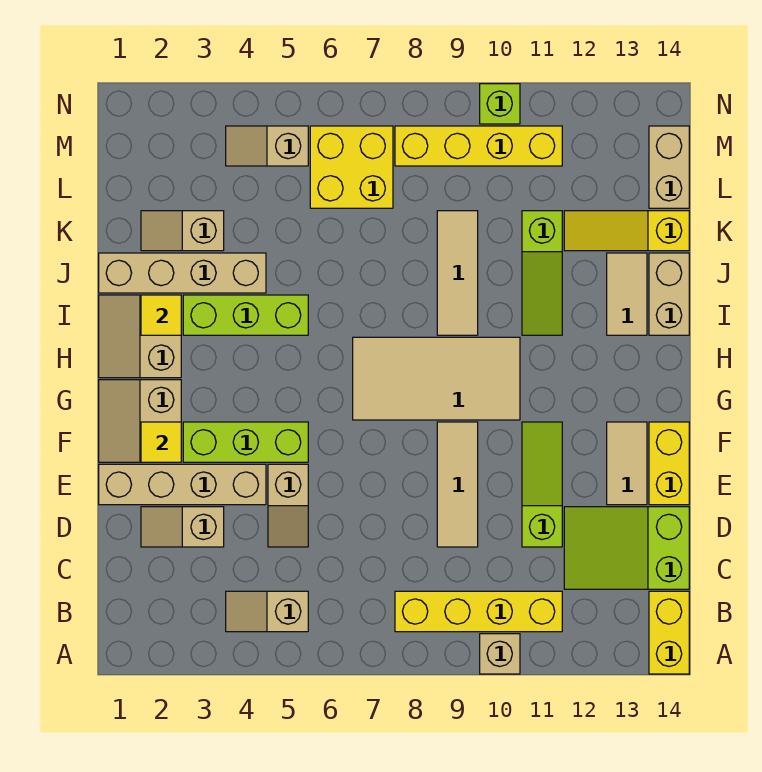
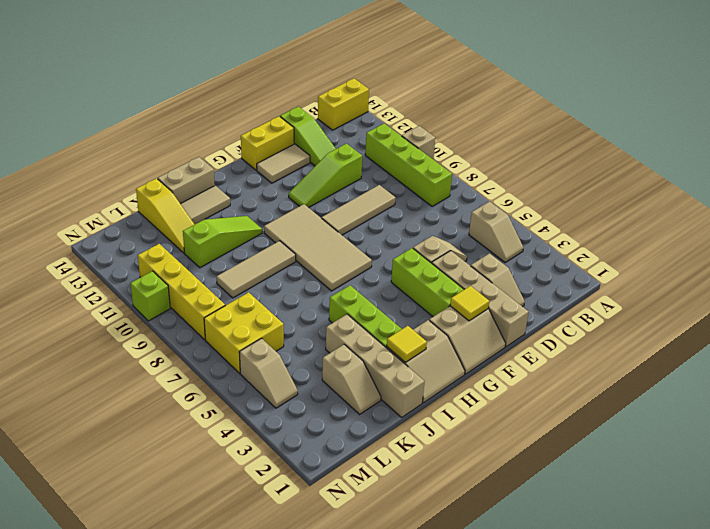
yellow 1x4 brick [395,591,562,632] -> lime 1x4 brick [365,123,452,206]
lime 2x3 slope [564,507,689,589] -> lime 1x3 slope [280,106,336,166]
tan 1x2 brick [649,126,689,208] -> none

